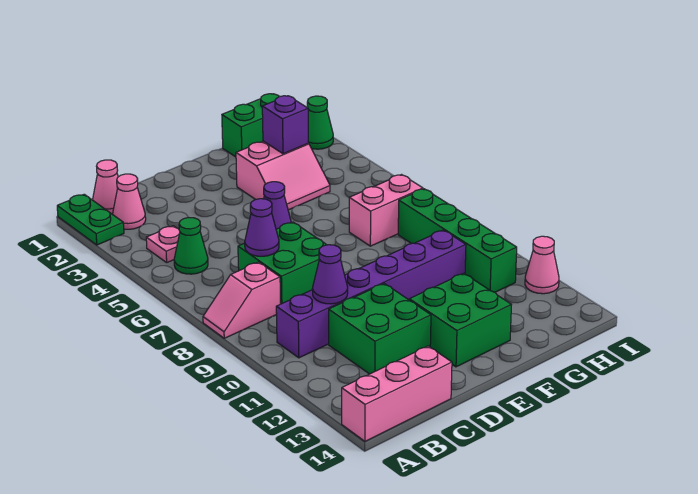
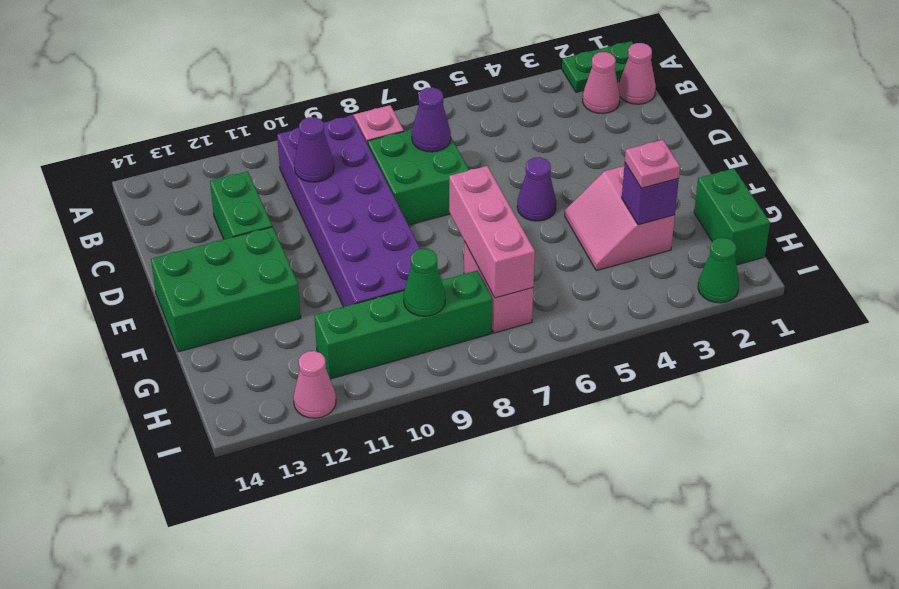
pink 1x3 brick [342,346,452,441] -> pink 1x3 brick moved to [449,166,535,298]
pink 1x1 plate [146,226,180,262] -> pink 1x1 plate moved to [625,140,680,188]
green 1x1 cone [174,217,208,274] -> green 1x1 cone moved to [403,249,445,316]
purple 1x6 brick [276,230,466,358] -> purple 2x6 brick [277,115,420,307]
green 2x2 brick [329,284,431,374] -> green 1x2 brick [210,171,272,239]
green 2x2 brick [409,273,511,367] -> green 2x3 brick [151,227,301,352]

